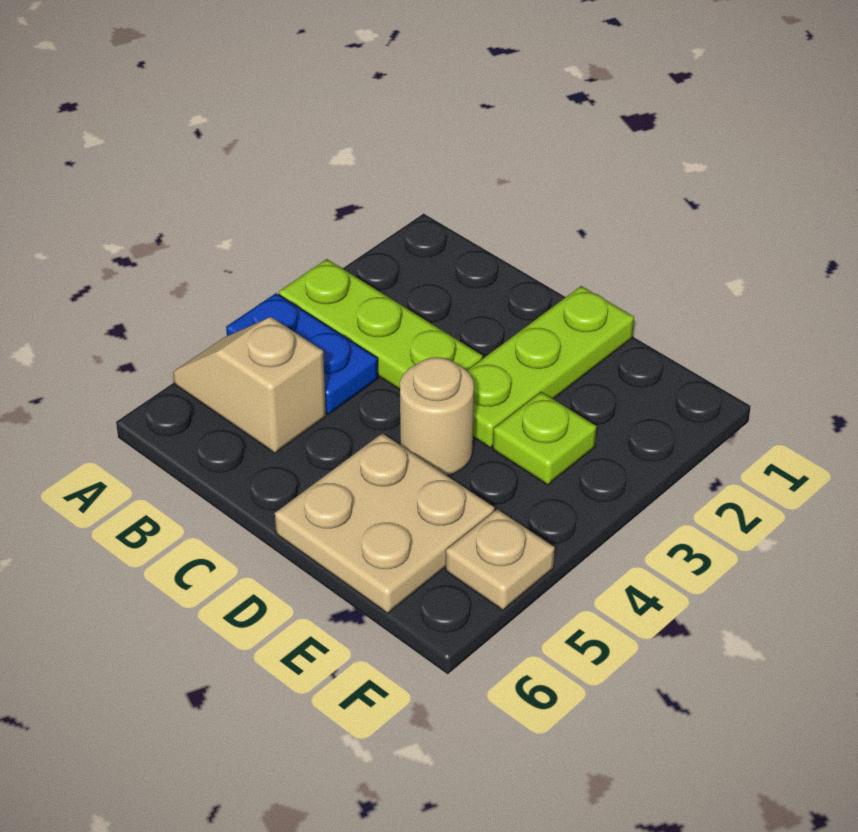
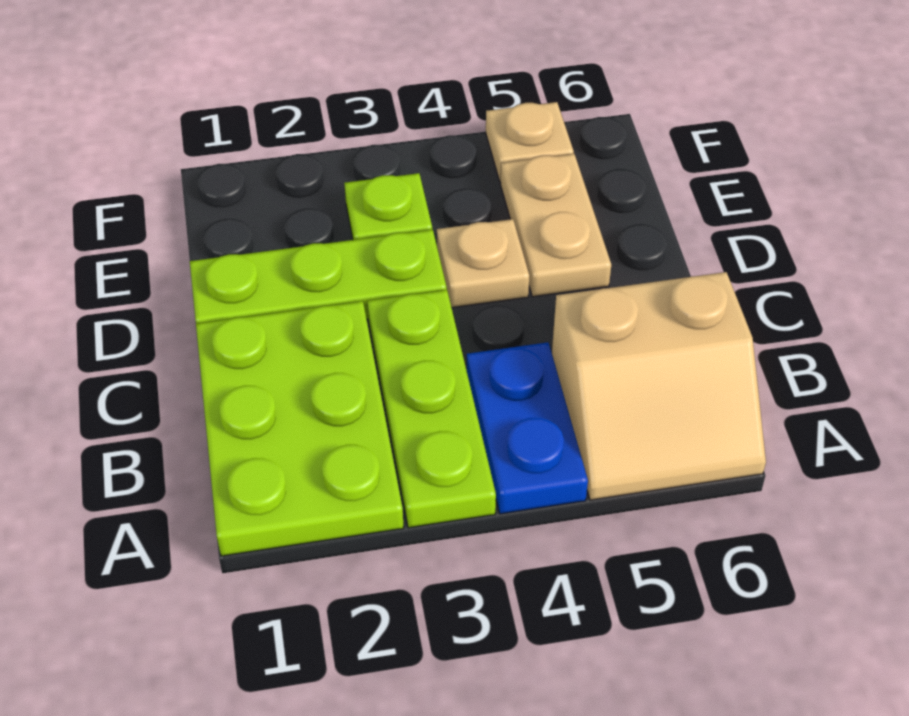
none -> lime 2x3 plate [196,301,404,556]
tan 1x2 slope [173,317,326,453] -> tan 2x2 slope [552,272,766,500]
tan 1x1 round brick [400,357,474,476] -> tan 1x1 plate [437,219,529,308]
tan 2x2 plate [275,433,494,613] -> tan 1x2 plate [500,154,611,297]

